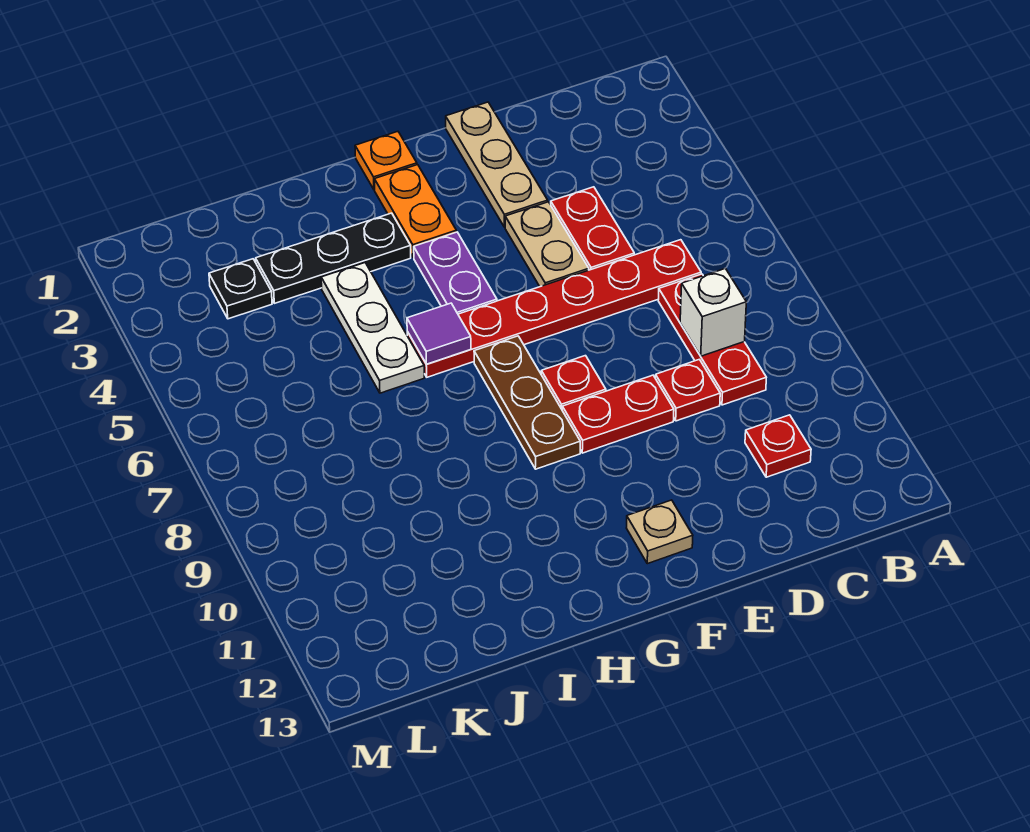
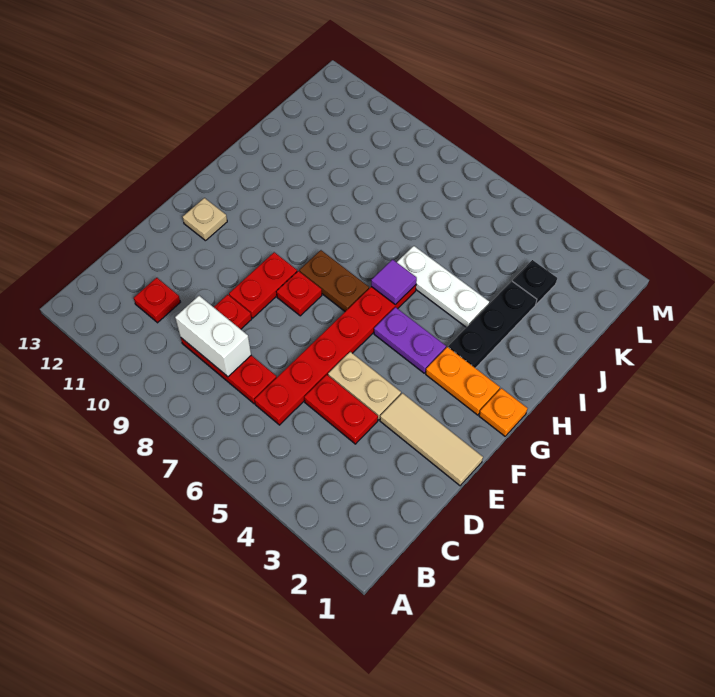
white 1x1 brick [680,268,746,356] -> white 1x2 brick [175,296,251,377]
tan 1x3 plate [446,102,548,227] -> tan 1x3 tile [380,393,483,486]
brown 1x3 plate [474,336,580,469] -> brown 1x2 plate [299,250,369,311]

